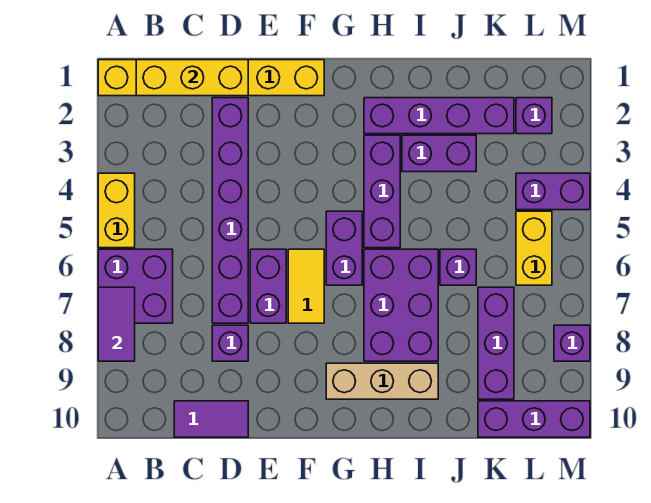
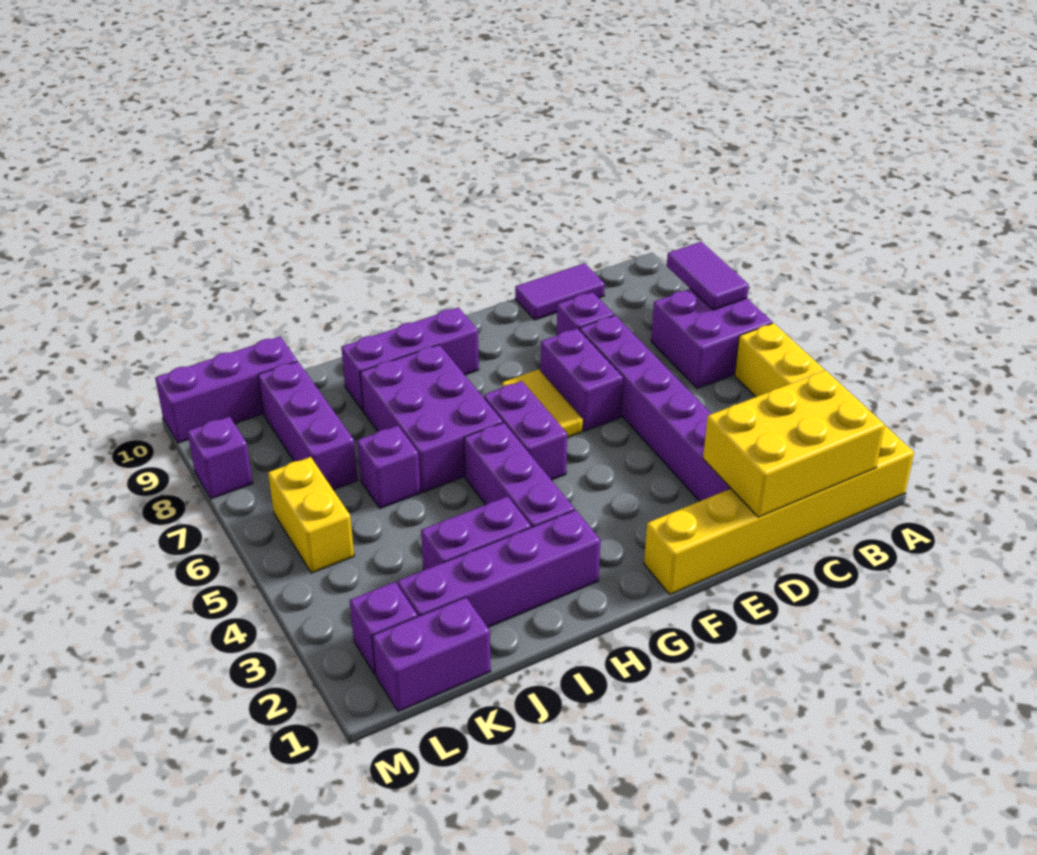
yellow 1x3 brick [136,60,248,96] -> yellow 2x3 brick [703,370,885,517]
tan 1x3 brick [326,363,438,399] -> purple 1x3 brick [341,307,479,411]
purple 1x2 brick [516,173,590,210] -> purple 1x2 brick moved to [372,597,491,711]

